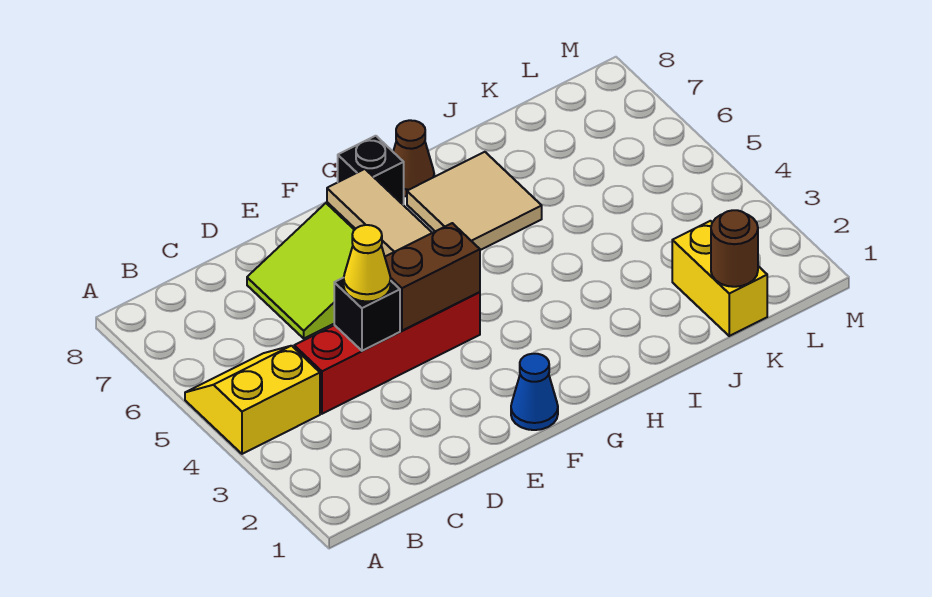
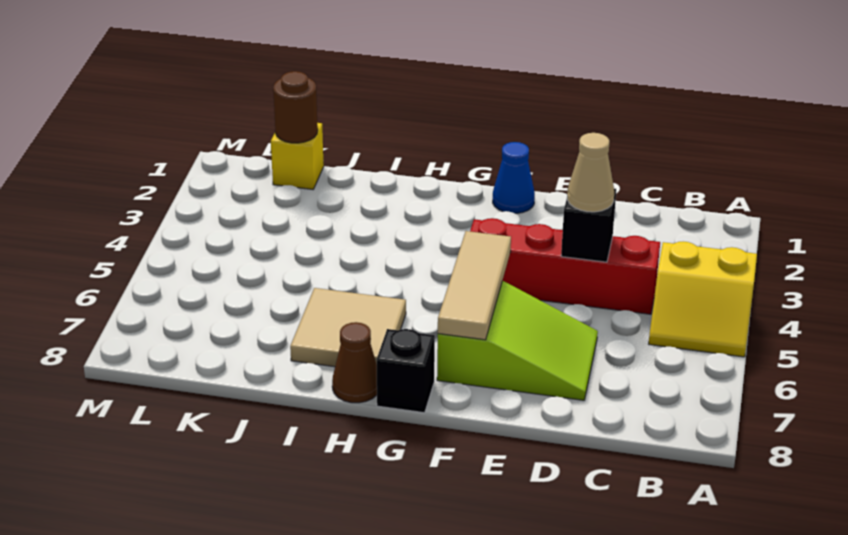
yellow 1x1 cone [344,225,391,302] -> tan 1x1 cone [567,133,614,212]
brown 1x2 brick [385,223,480,331] -> none
yellow 1x2 brick [672,221,767,336] -> yellow 1x1 brick [271,123,324,189]

